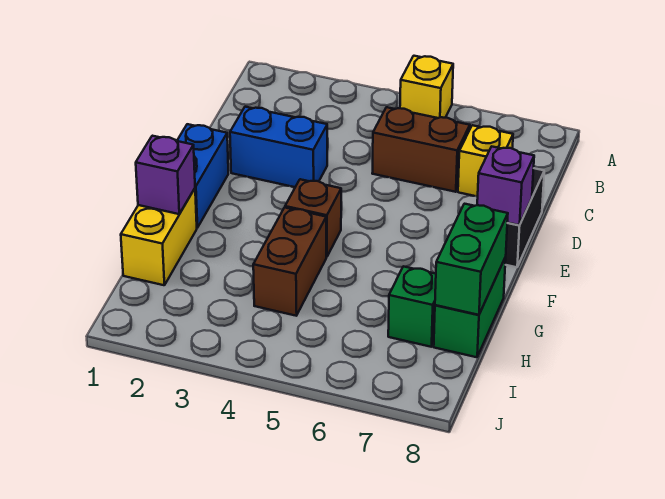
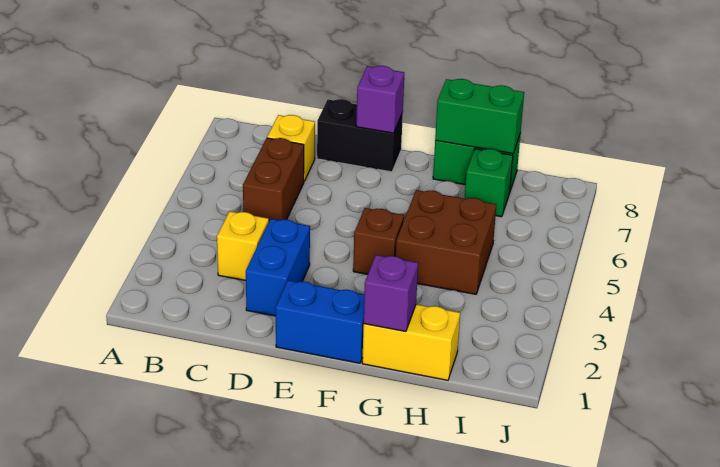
yellow 1x1 brick [400,56,453,118] -> yellow 1x1 brick moved to [217,211,269,281]
brown 1x2 brick [253,208,326,316] -> brown 2x2 brick [396,190,496,294]

